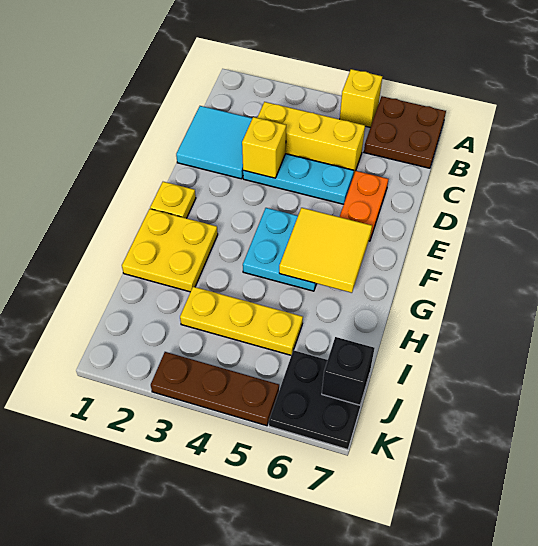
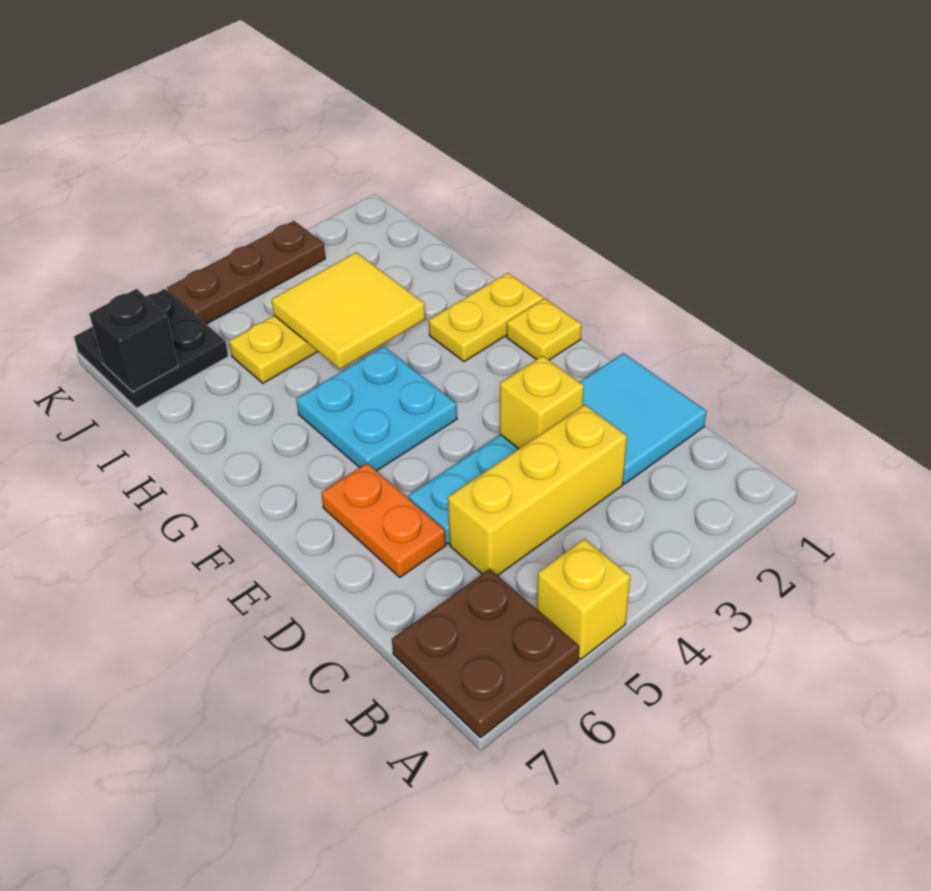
yellow 2x2 tile [279,208,372,293] -> yellow 2x2 tile moved to [272,252,425,369]
yellow 2x2 plate [122,209,218,292] -> yellow 1x2 plate [429,273,543,362]

